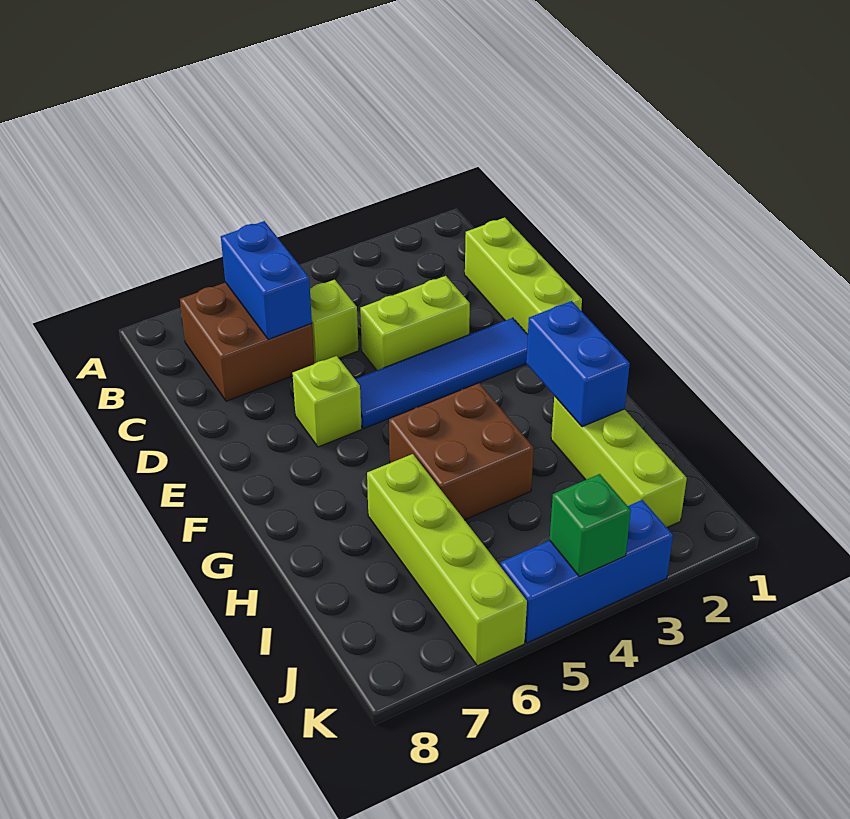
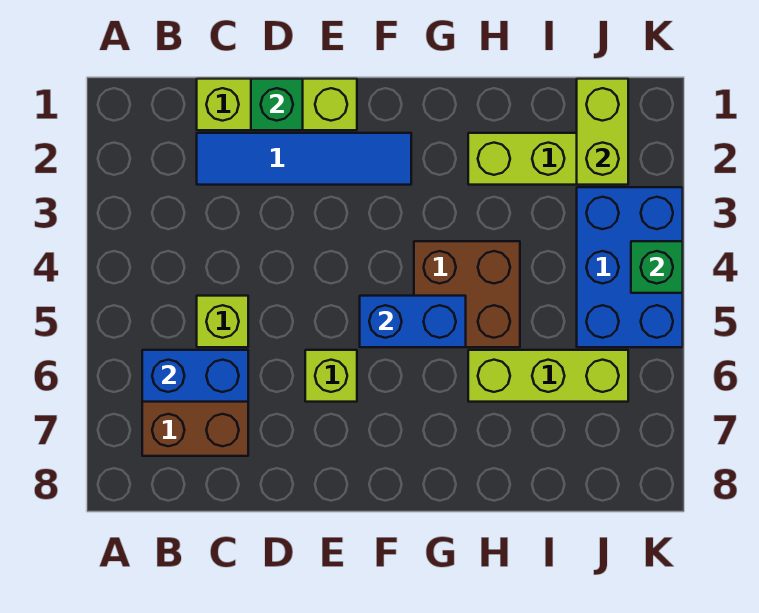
none -> green 1x1 brick [251,79,303,130]
lime 1x2 brick [360,276,470,370] -> lime 1x2 brick moved to [577,79,628,185]
blue 1x4 tile [355,318,528,428] -> blue 1x4 tile turned to [197,133,411,185]
blue 1x2 brick [526,301,630,427] -> blue 1x2 brick moved to [360,296,466,347]
lime 1x4 brick [367,454,527,666] -> lime 1x3 brick [468,350,628,402]
blue 1x3 brick [500,500,673,643] -> blue 2x3 brick [577,187,683,347]

